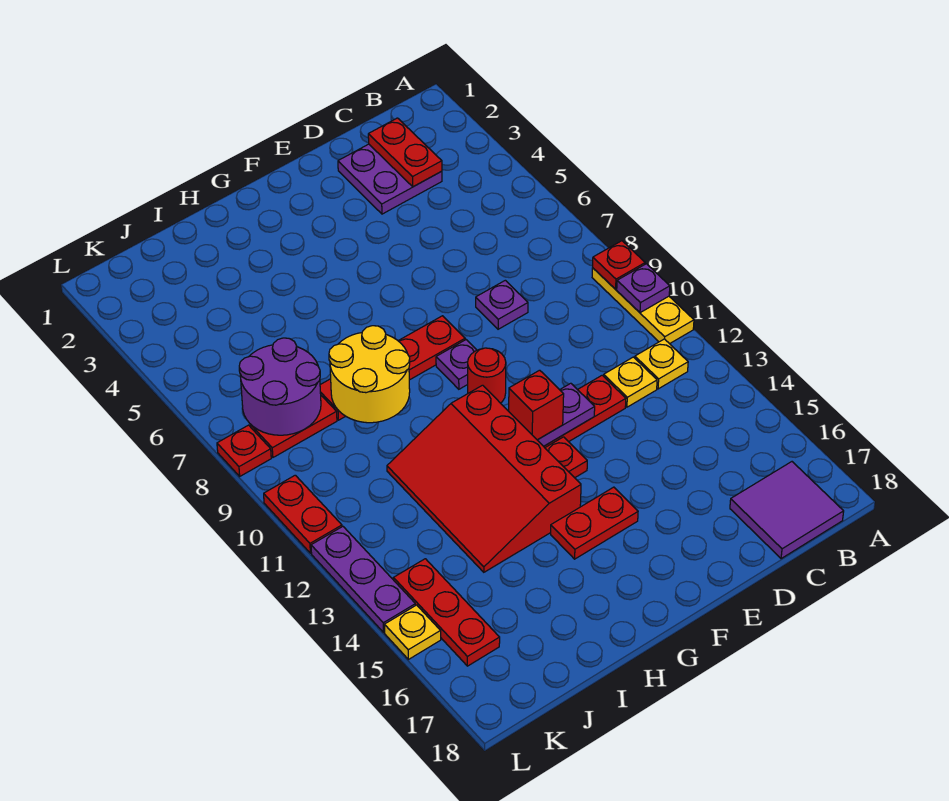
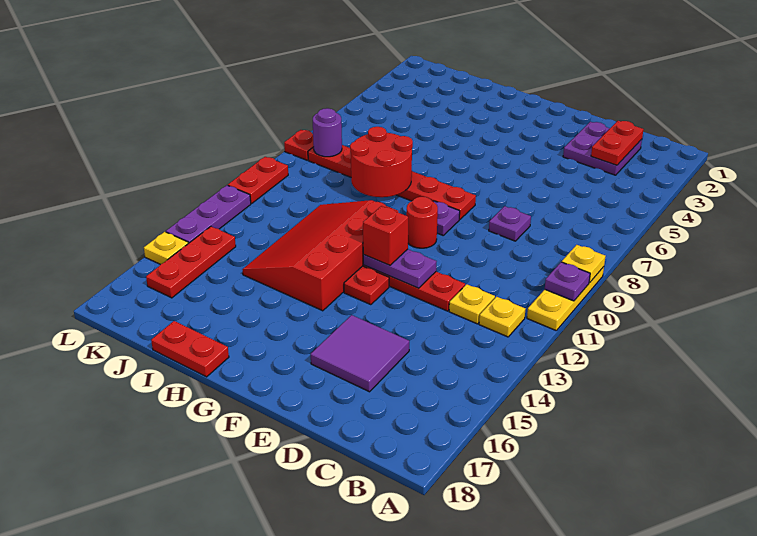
red 1x1 plate [593,241,645,289] -> yellow 1x1 plate [562,245,606,283]
purple 2x2 tile [730,462,844,559] -> purple 2x2 tile moved to [311,315,409,392]
red 1x2 plate [551,487,638,559] -> red 1x2 plate moved to [151,321,229,377]
yellow 2x2 round brick [329,326,410,423] -> red 2x2 round brick [350,127,413,197]
purple 2x2 round brick [239,338,321,435] -> purple 1x1 round brick [313,108,342,157]

